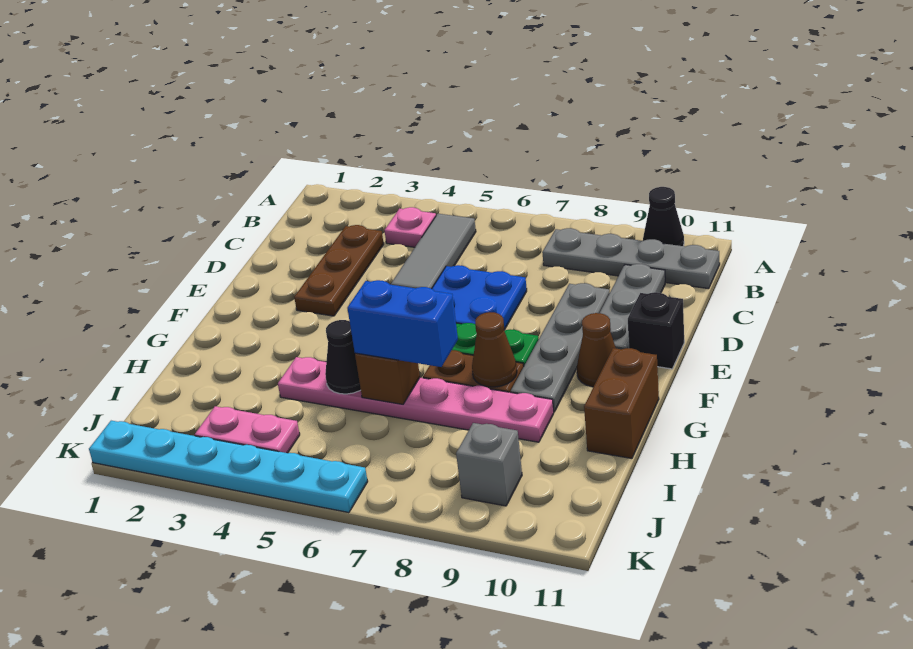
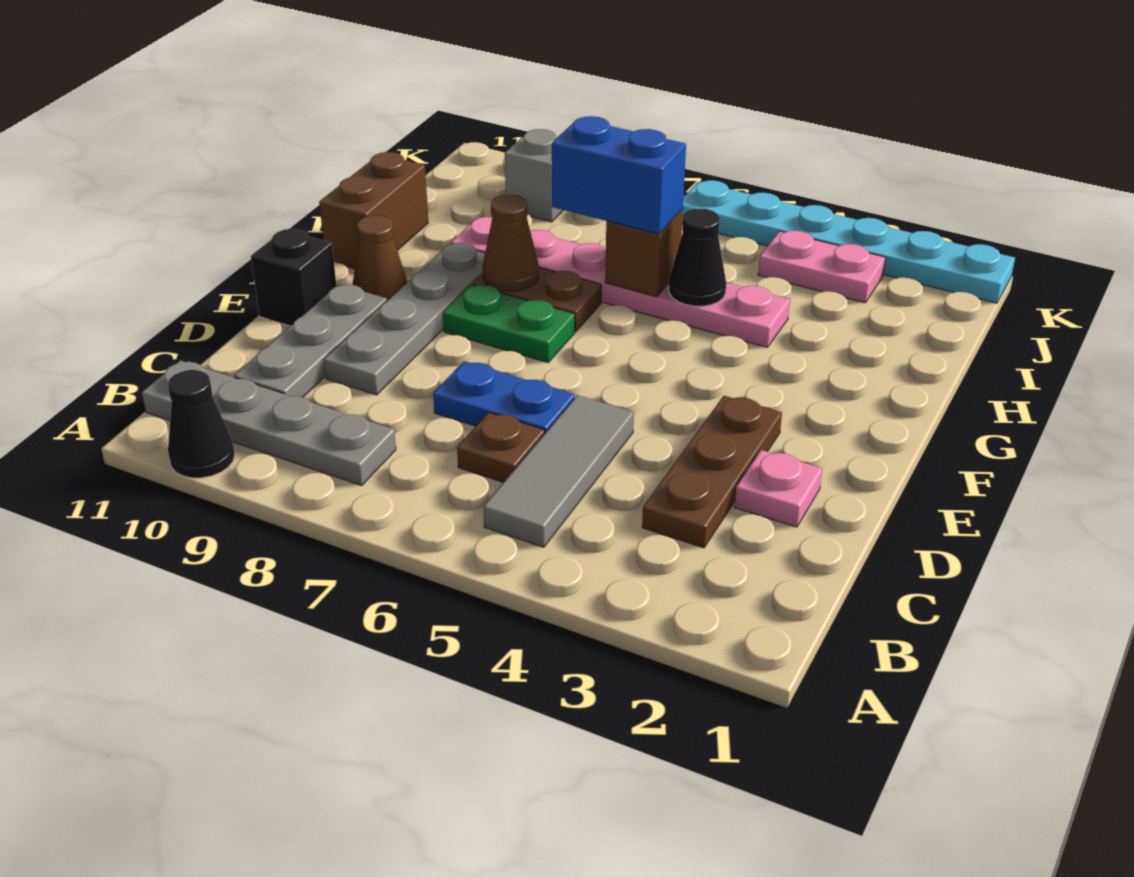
pink 1x1 plate [384,207,436,247] -> pink 1x1 plate moved to [735,450,822,527]
none -> brown 1x1 plate [457,412,545,482]
blue 2x2 plate [432,265,527,330] -> blue 1x2 plate [433,361,575,433]

